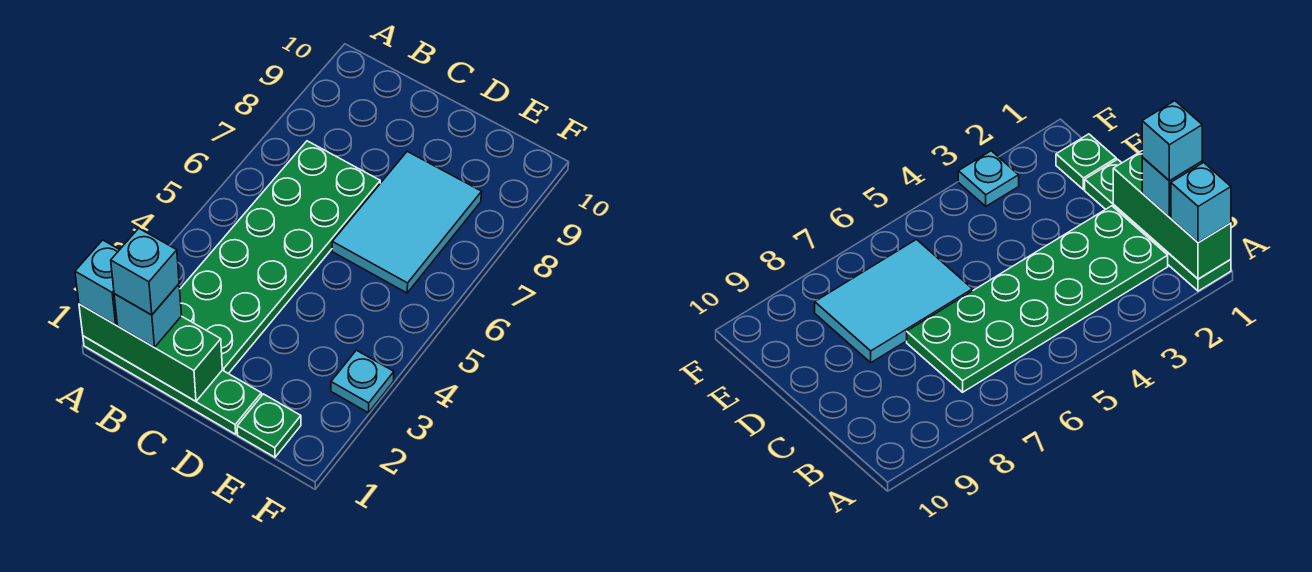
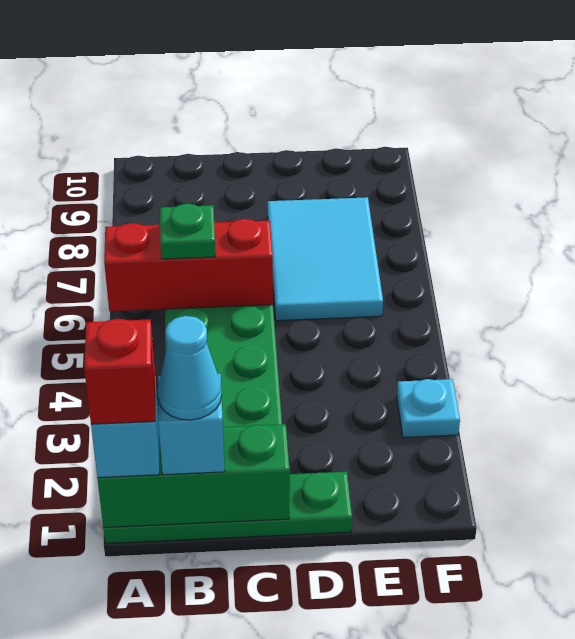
none -> red 1x1 brick [84,319,155,424]
none -> red 1x3 brick [104,219,273,311]
cyan 1x1 brick [111,228,179,315] -> cyan 1x1 cone [158,316,222,420]
green 1x1 plate [237,394,301,457] -> green 1x1 plate moved to [160,204,216,259]

